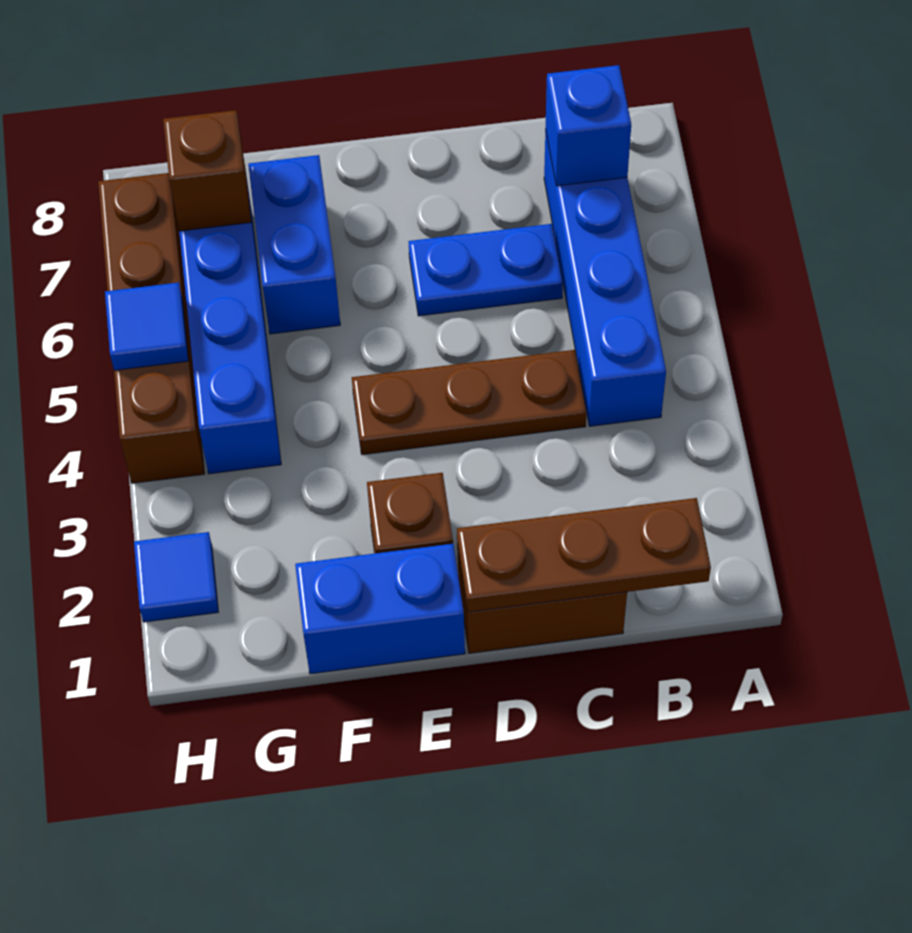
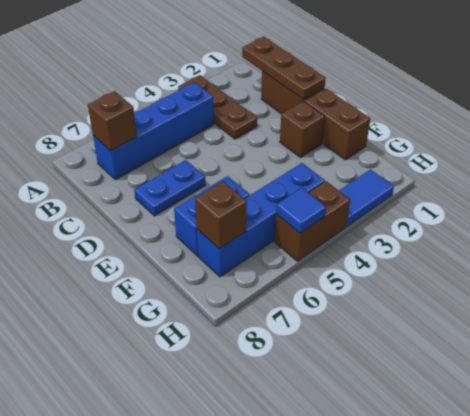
blue 1x1 brick [546,65,631,186] -> brown 1x1 brick [88,91,137,151]
brown 1x3 plate [352,350,586,455] -> brown 1x3 plate moved to [178,75,257,139]
blue 1x2 plate [408,224,563,316] -> blue 1x2 plate turned to [134,160,206,216]
blue 1x2 brick [295,544,465,674] -> brown 1x2 brick [304,88,370,160]
blue 1x1 tile [134,532,218,622] -> blue 1x2 tile [339,170,394,226]
brown 1x4 brick [98,173,205,483] -> brown 1x2 brick [274,181,350,261]

